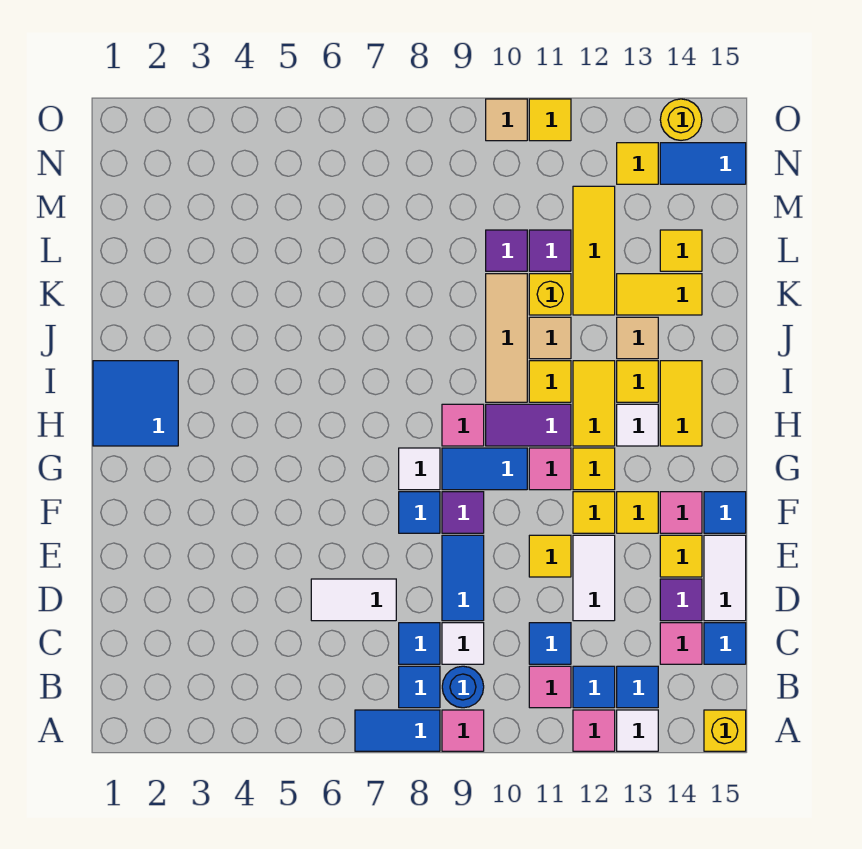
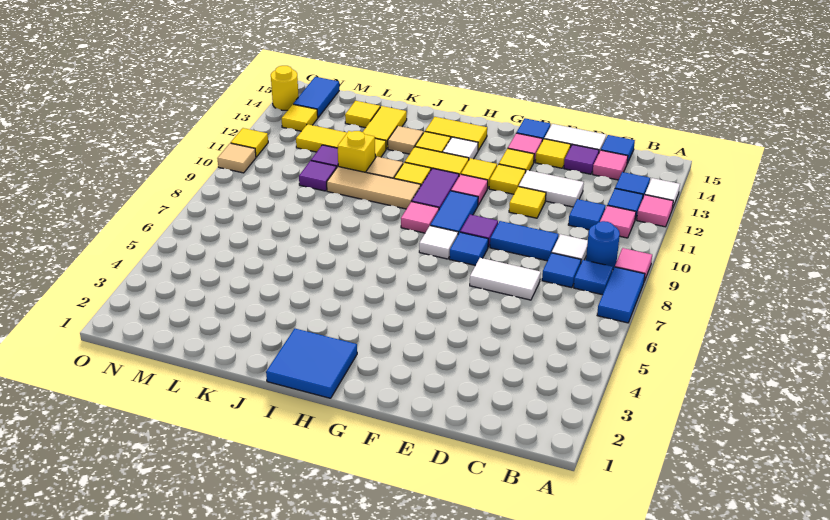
yellow 1x1 brick [704,710,746,751] -> none
white 1x2 tile [311,579,396,621] -> white 1x2 tile turned to [470,258,541,300]

